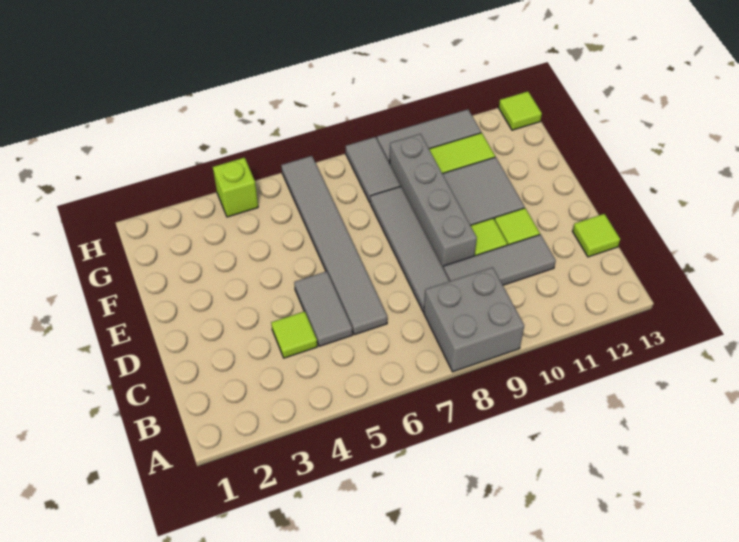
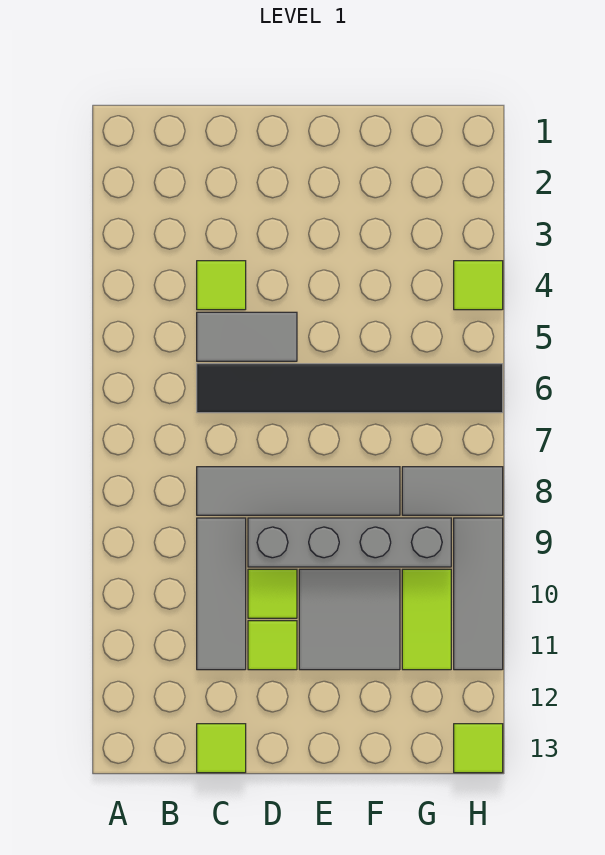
grey 2x2 brick [424,267,524,372] -> none
grey 1x6 tile [281,156,387,335] -> black 1x6 tile [197,364,503,413]
lime 1x1 brick [213,158,258,217] -> lime 1x1 tile [454,261,503,310]

